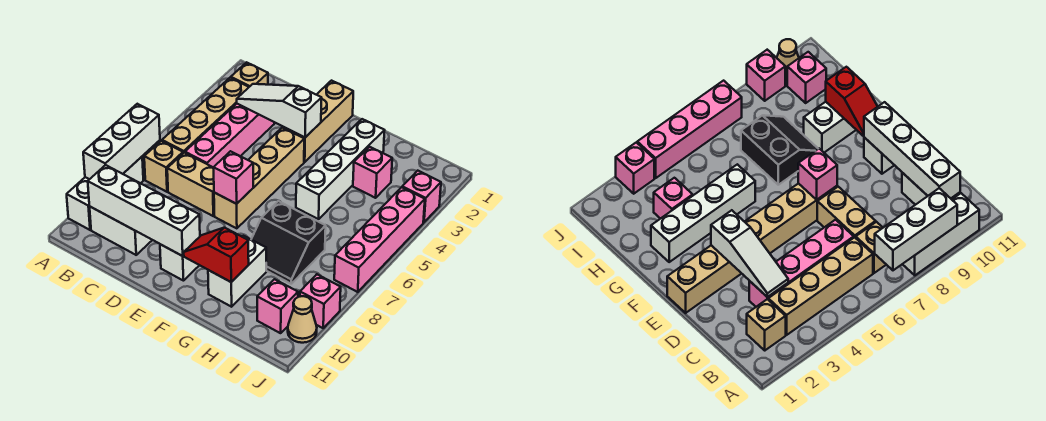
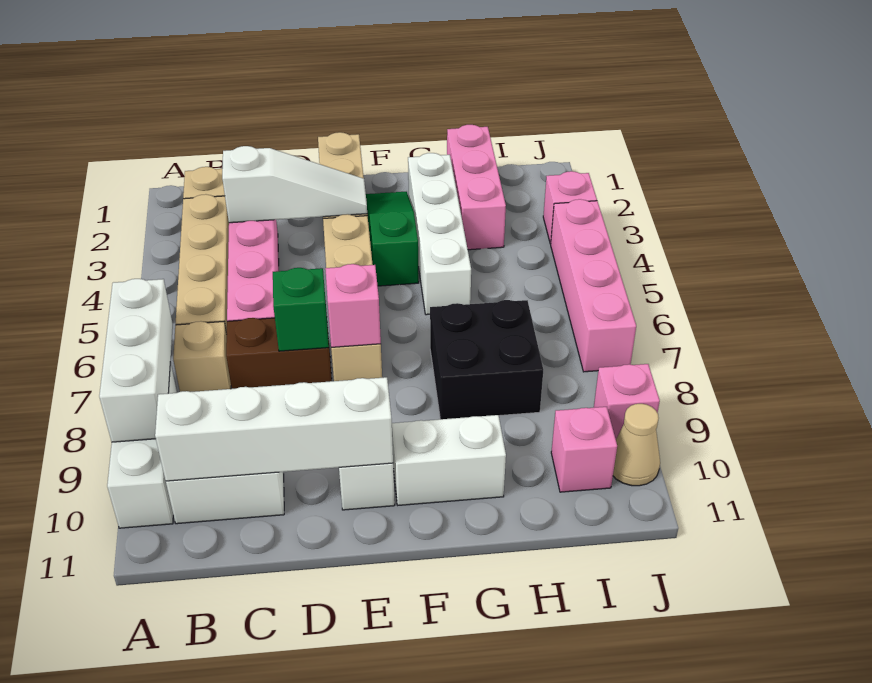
white 1x3 slope [237,84,322,137] -> white 1x3 slope turned to [222,146,367,223]
tan 1x2 brick [167,153,214,216] -> brown 1x2 brick [226,318,332,389]
none -> green 1x1 brick [273,268,329,351]
none -> green 1x3 slope [366,192,419,286]
red 1x2 slope [184,228,249,282] -> none
black 2x2 slope [251,201,326,284] -> black 2x2 brick [430,300,543,419]
white 1x2 brick [208,236,266,307] -> white 1x2 brick turned to [392,415,506,505]
pink 1x1 brick [353,147,392,198] -> pink 1x3 brick [447,125,506,250]

